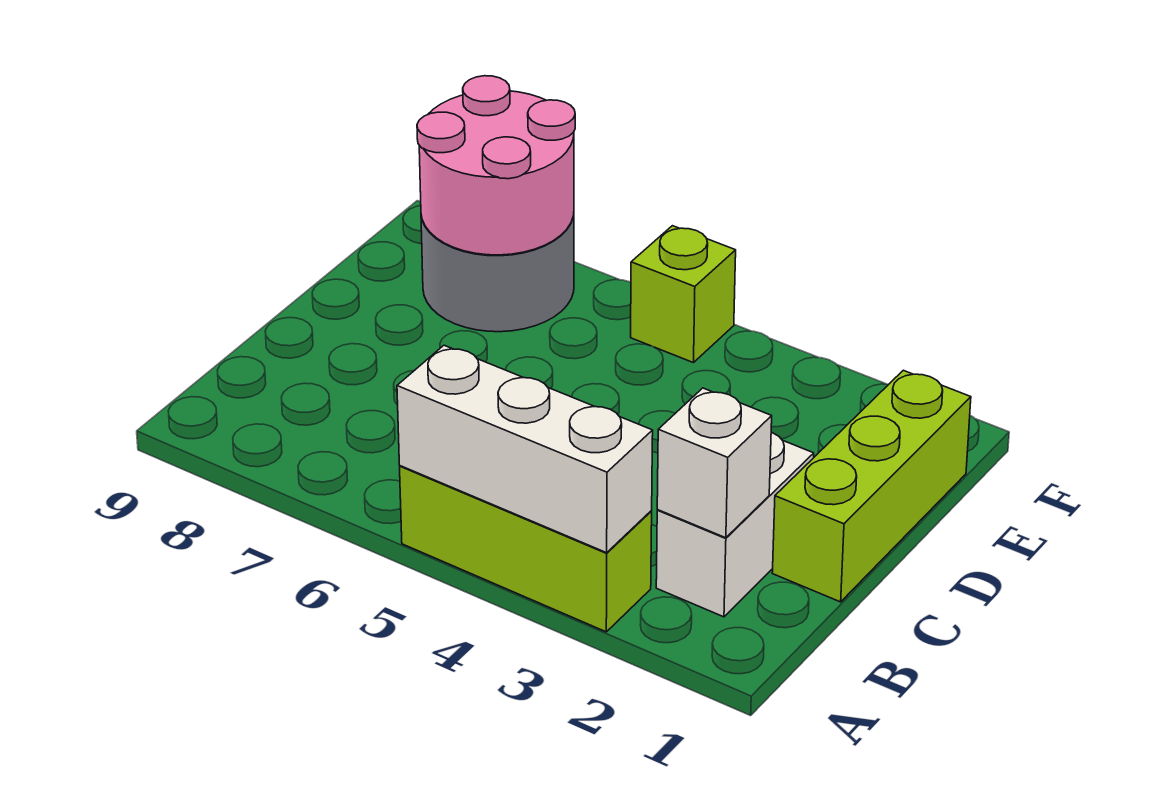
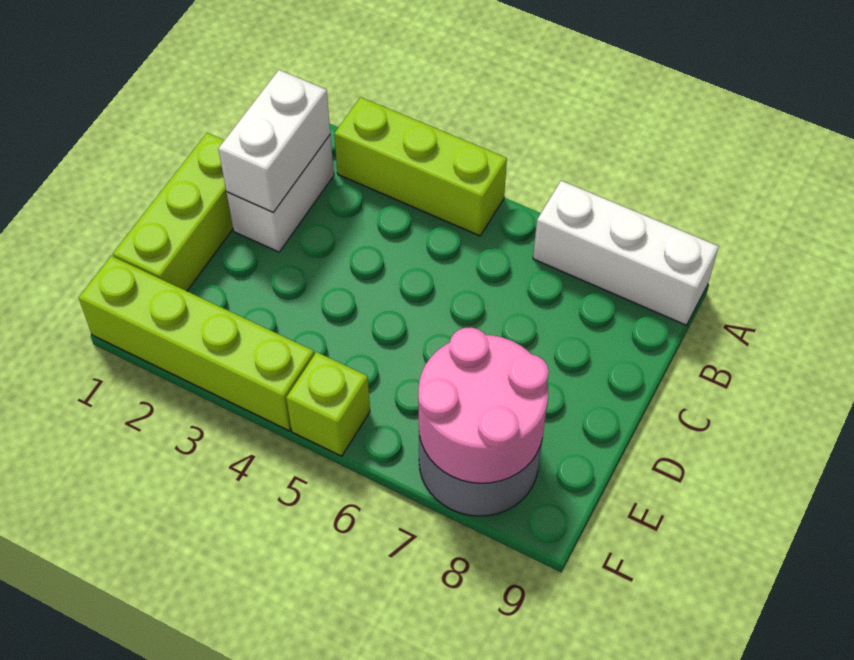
white 1x3 brick [397,345,653,553] -> white 1x3 brick moved to [533,181,719,325]
white 1x1 brick [657,388,772,538] -> white 1x2 brick [218,70,330,212]
none -> lime 1x4 brick [79,256,314,431]

